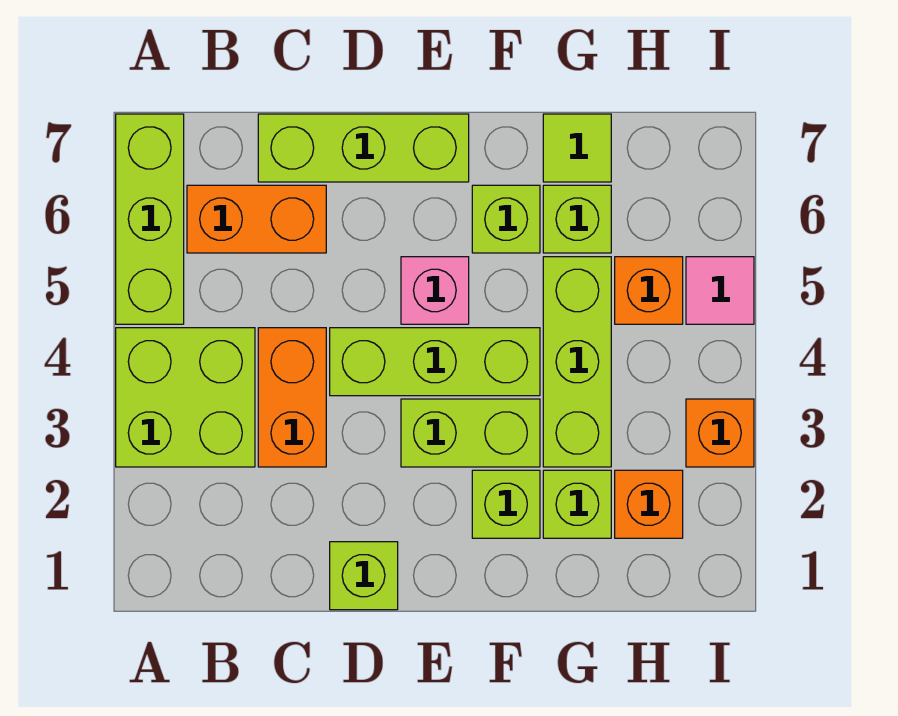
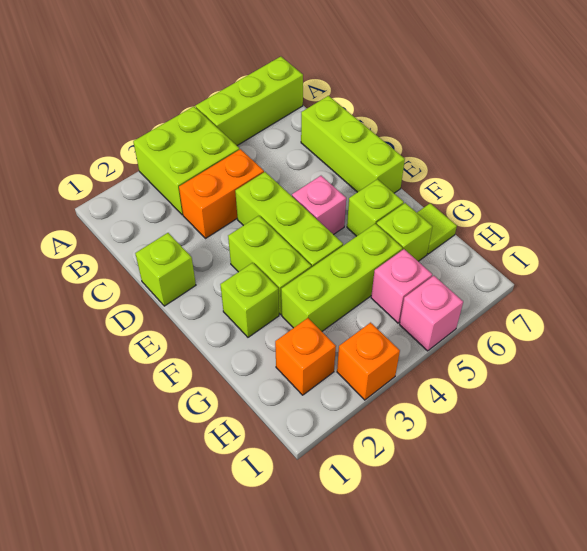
orange 1x2 brick [187,185,326,253] -> none
lime 1x1 brick [543,470,611,538] -> none
orange 1x1 brick [615,257,683,324] -> pink 1x1 brick [371,249,432,323]
pink 1x1 tile [686,257,754,324] -> pink 1x1 brick [400,276,463,351]

